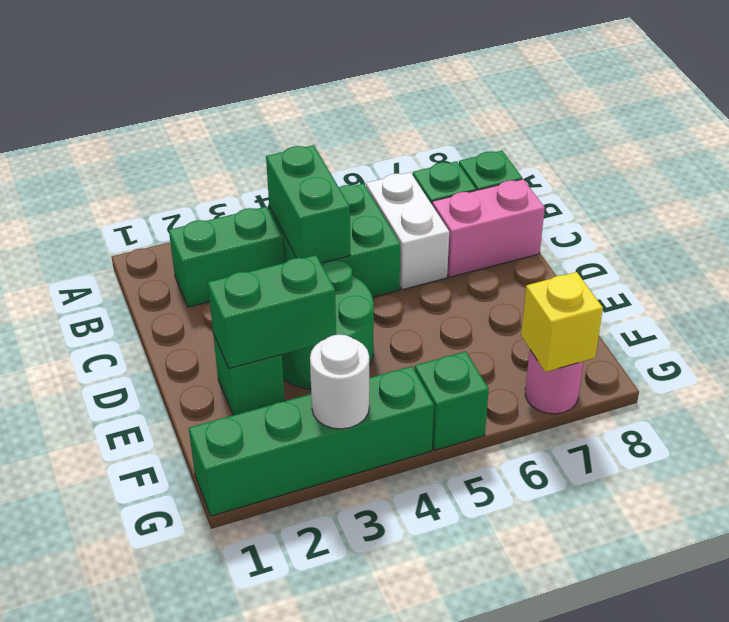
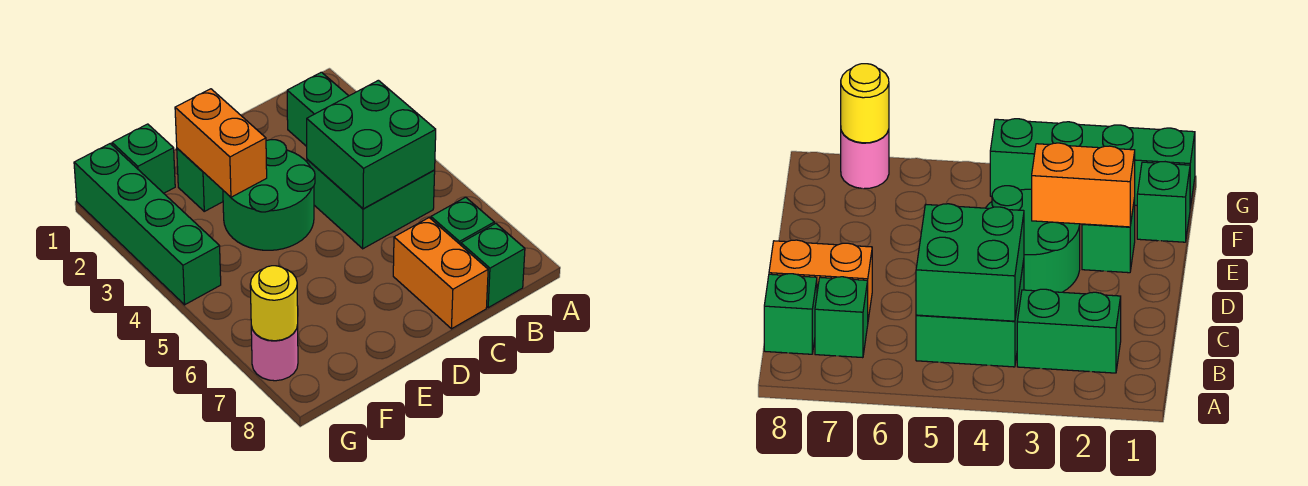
green 1x2 brick [266,145,350,263] -> green 2x2 brick [307,80,436,209]
white 1x2 brick [366,172,449,290] -> none
pink 1x2 brick [432,179,545,277] -> orange 1x2 brick [393,218,488,329]
green 1x2 brick [208,255,336,369] -> orange 1x2 brick [175,89,267,197]
white 1x1 round brick [310,335,369,429] -> none
green 1x1 brick [415,351,489,450] -> green 1x1 brick moved to [112,124,175,193]
yellow 1x1 brick [521,272,603,372] -> yellow 1x1 round brick [250,266,298,341]

